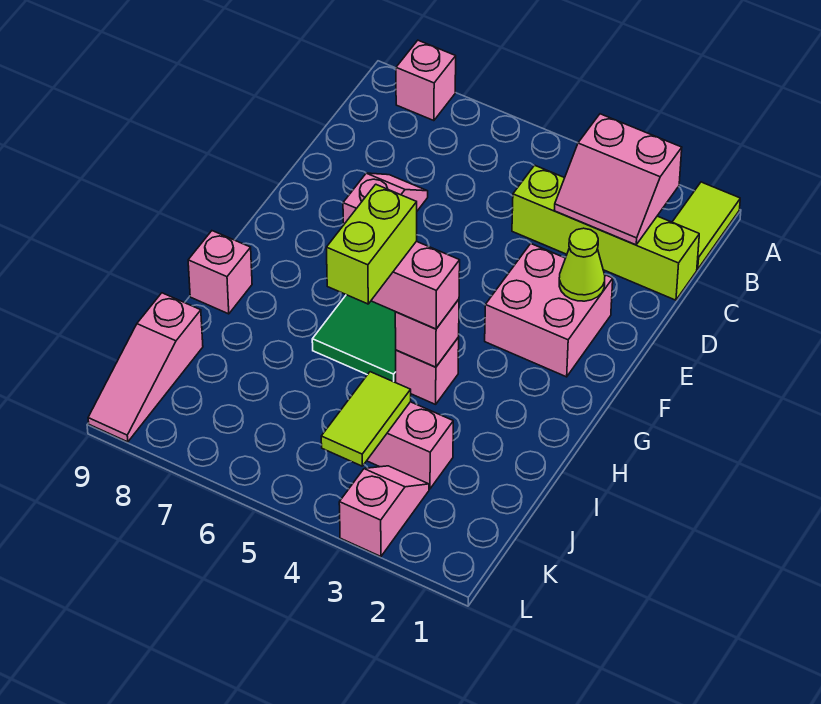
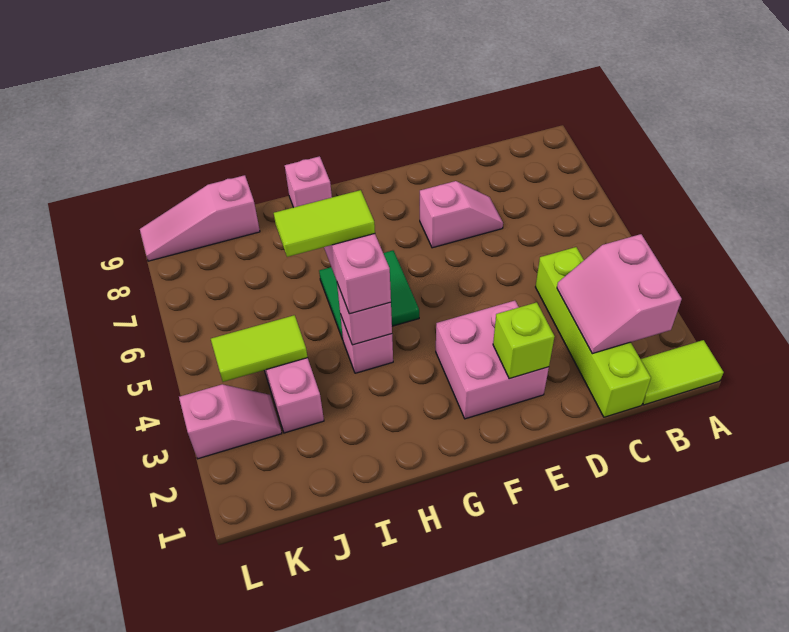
pink 1x1 brick [396,40,456,121] -> none
lime 1x1 cone [559,228,605,301] -> lime 1x1 brick [493,302,555,379]
lime 1x2 brick [326,184,417,304] -> lime 1x2 tile [274,190,375,257]

